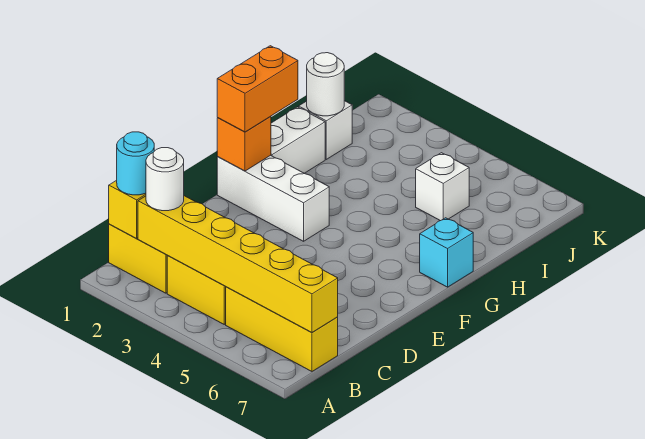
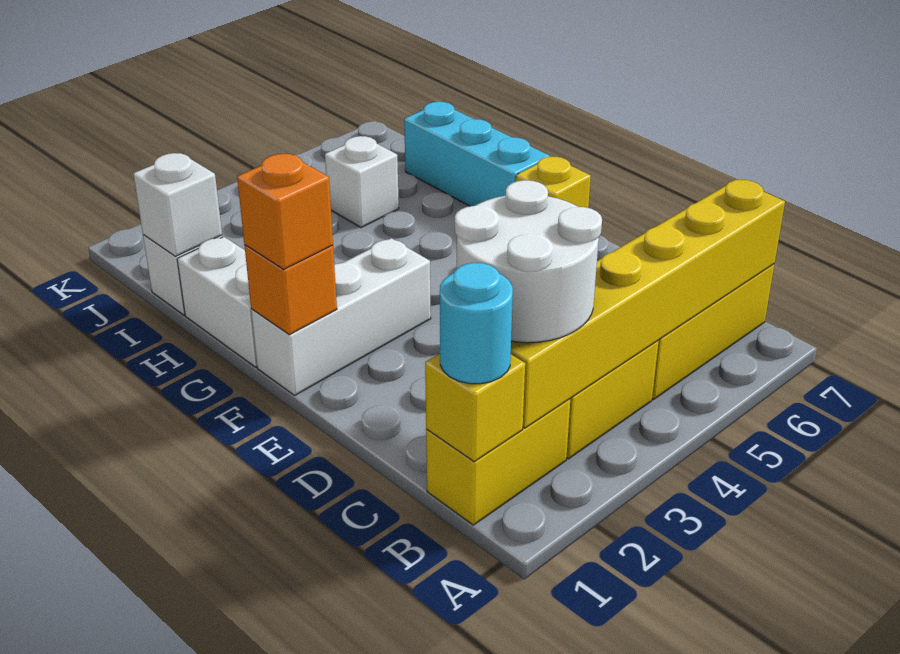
white 1x1 round brick [146,148,184,211] -> white 2x2 round brick [455,180,602,343]
orange 1x2 brick [217,46,298,132] -> orange 1x1 brick [237,154,333,269]
none -> yellow 1x1 brick [516,157,591,208]
cyan 1x1 brick [420,218,473,287] -> cyan 1x3 brick [404,102,550,206]
white 1x1 round brick [307,53,344,116] -> white 1x1 brick [133,153,222,256]

